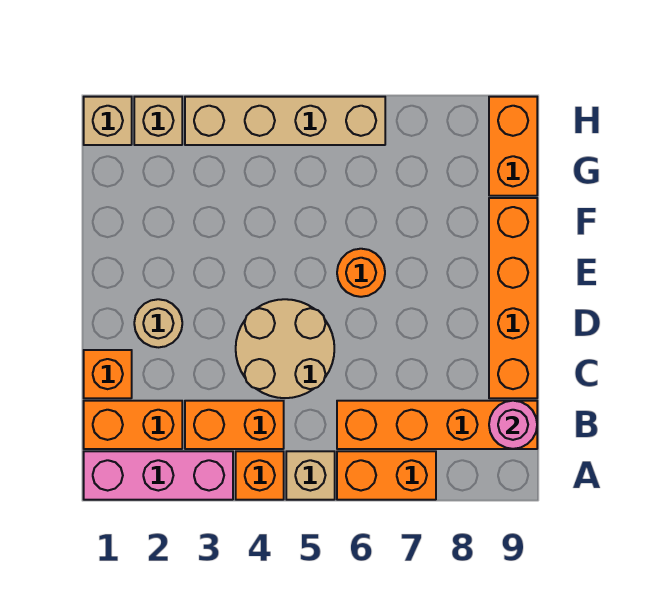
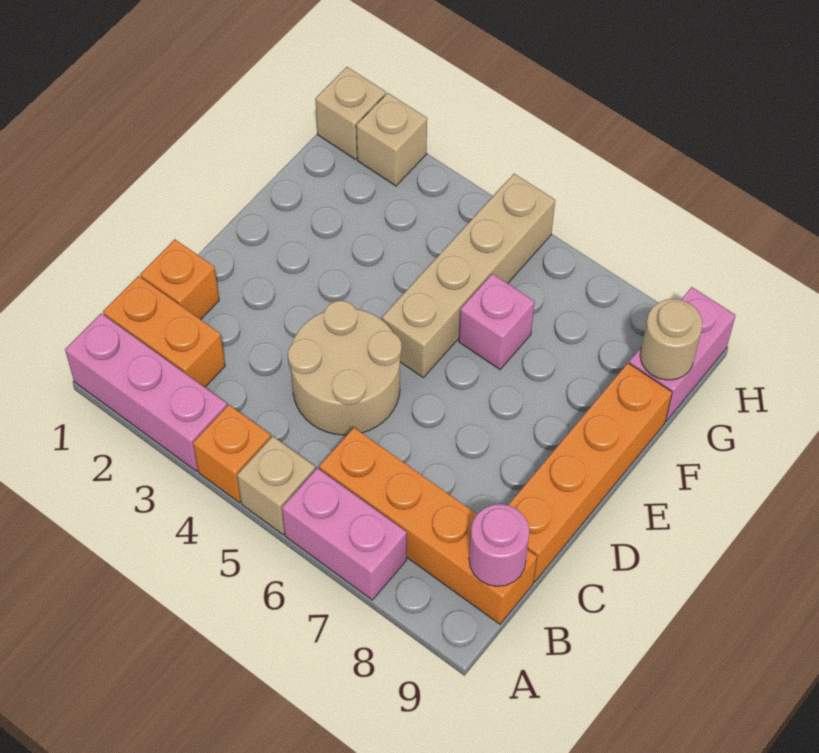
orange 1x2 brick [337,451,436,500] -> pink 1x2 brick [282,468,407,600]
orange 1x2 brick [185,401,284,449] -> none
tan 1x1 round brick [134,299,182,347] -> tan 1x1 round brick moved to [640,299,702,380]
orange 1x1 round brick [337,249,385,297] -> none
none -> pink 1x1 brick [459,274,535,369]
orange 1x2 brick [489,97,537,196] -> pink 1x2 brick [629,287,736,421]
tan 1x4 brick [185,97,385,145] -> tan 1x4 brick turned to [382,174,555,377]

